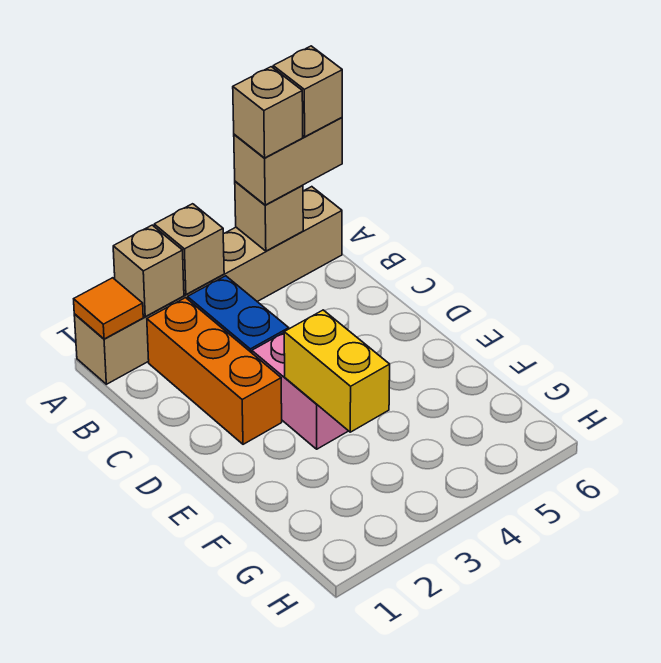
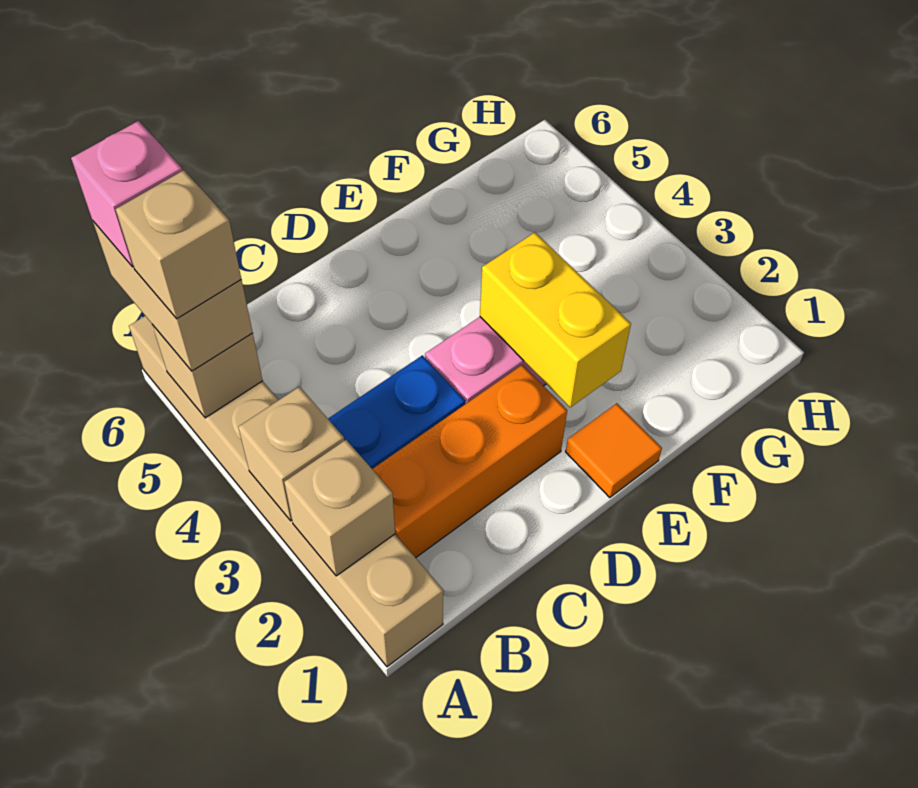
orange 1x1 tile [74,278,143,339] -> orange 1x1 tile moved to [566,403,662,498]
tan 1x1 brick [273,46,342,137] -> pink 1x1 brick [71,121,182,267]
yellow 1x2 brick [284,310,390,432] -> yellow 1x2 brick turned to [480,233,631,408]

